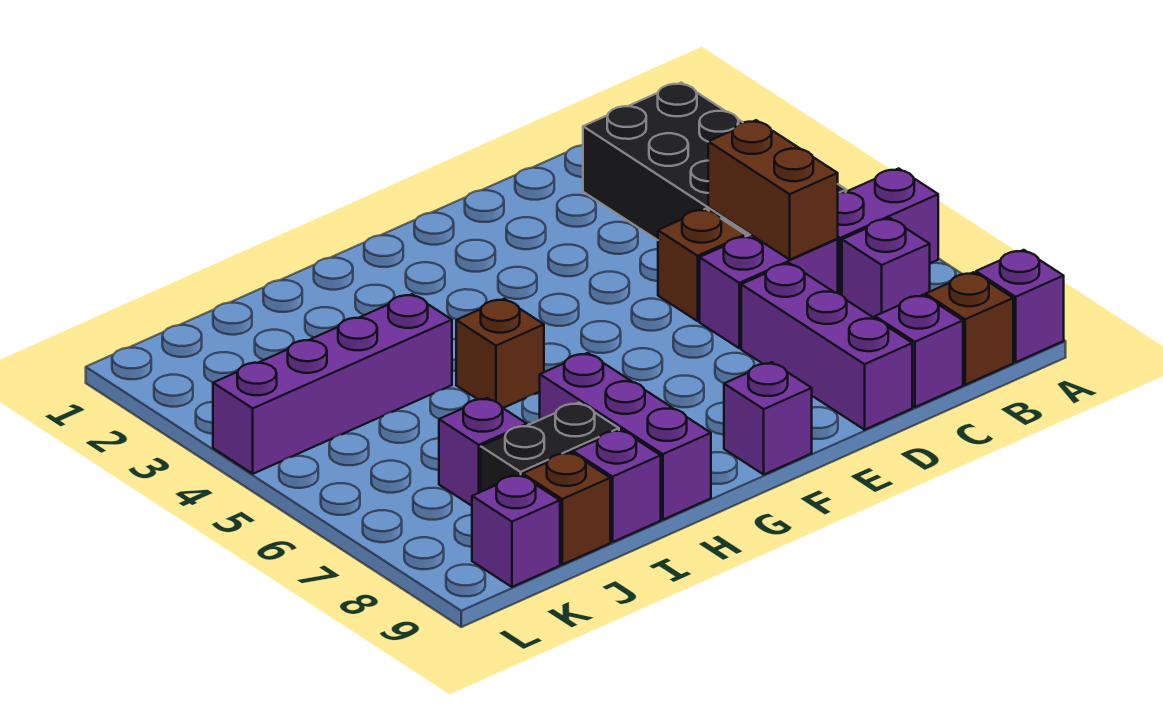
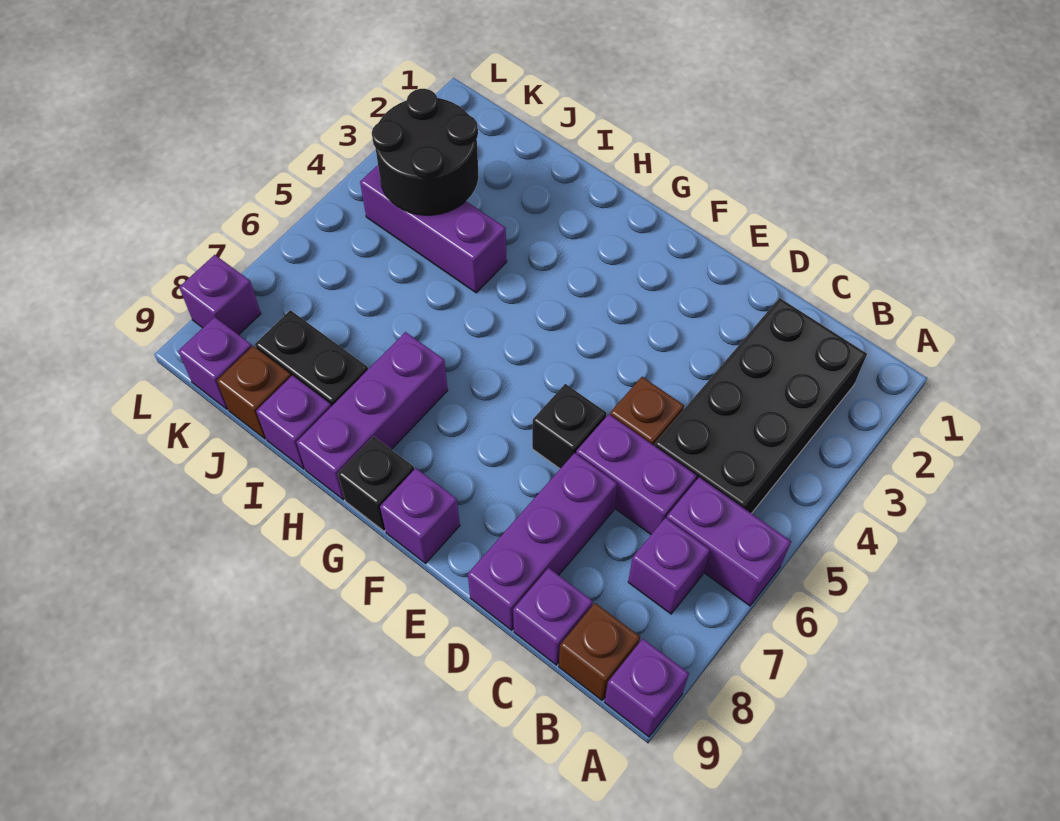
brown 1x2 brick [708,120,838,260] -> none
none -> black 1x1 brick [532,384,607,469]
none -> black 1x1 brick [338,436,414,531]
brown 1x1 brick [456,299,544,408] -> none
purple 1x4 brick [213,294,452,474] -> purple 1x3 brick [360,165,507,293]
none -> black 2x2 round brick [372,89,479,215]
purple 1x1 brick [439,398,527,506] -> purple 1x1 brick moved to [179,255,261,335]

